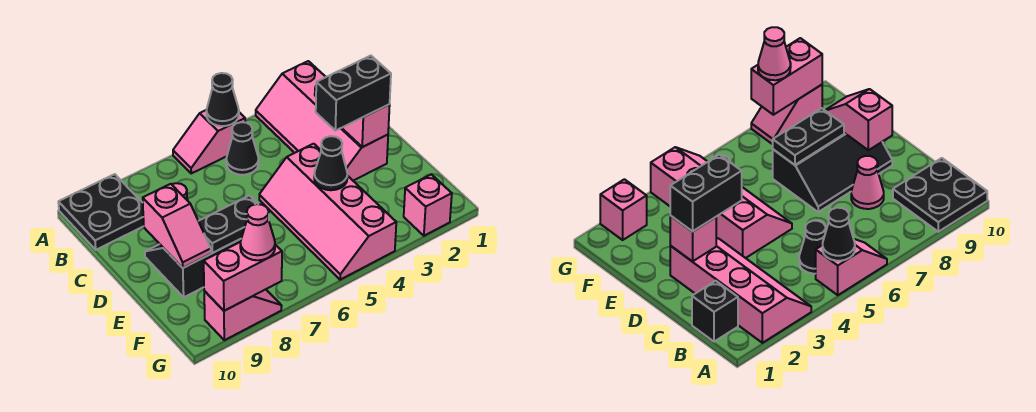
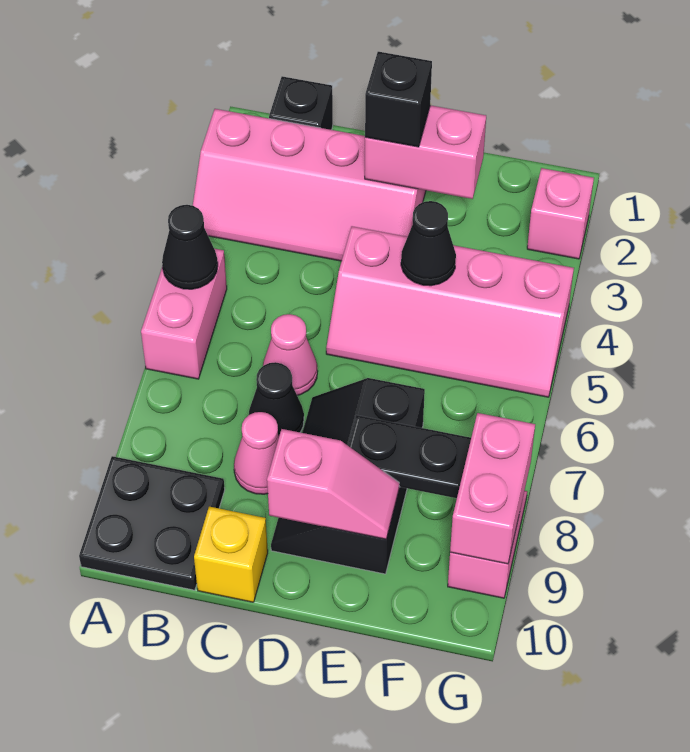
pink 1x2 slope [173,110,245,173] -> pink 1x2 brick [141,249,227,379]
black 1x1 cone [226,122,259,175] -> black 1x1 cone moved to [249,362,304,436]
none -> yellow 1x1 brick [194,507,268,602]
pink 1x1 brick [343,105,390,147] -> pink 1x2 brick [365,105,486,199]
black 1x2 brick [316,56,391,131] -> black 1x1 brick [365,52,432,147]
black 1x2 plate [199,196,269,253] -> black 1x2 plate turned to [348,415,471,498]
pink 1x1 cone [240,204,275,260] -> pink 1x1 cone moved to [263,314,317,395]

